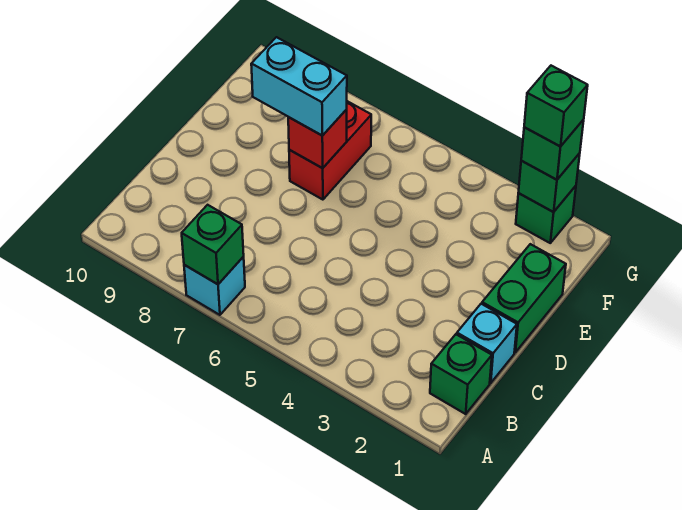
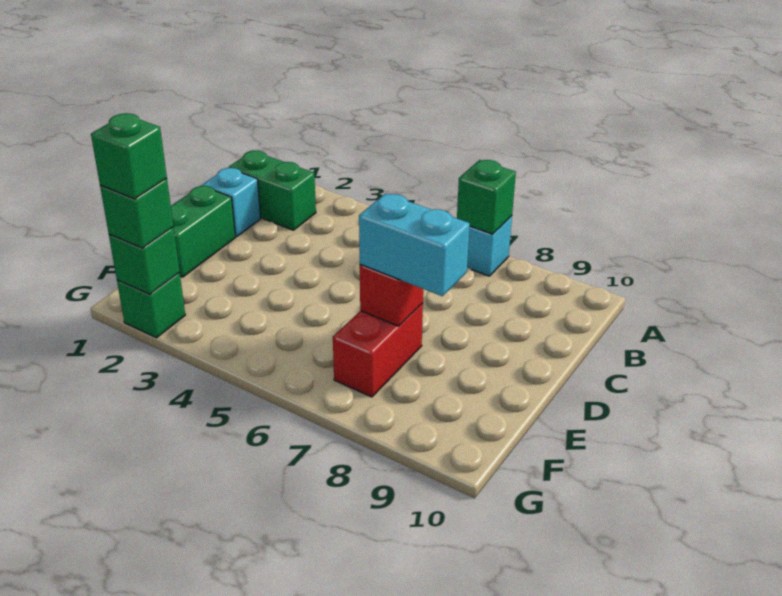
green 1x1 brick [430,334,492,414] -> green 1x2 brick [229,151,316,230]

